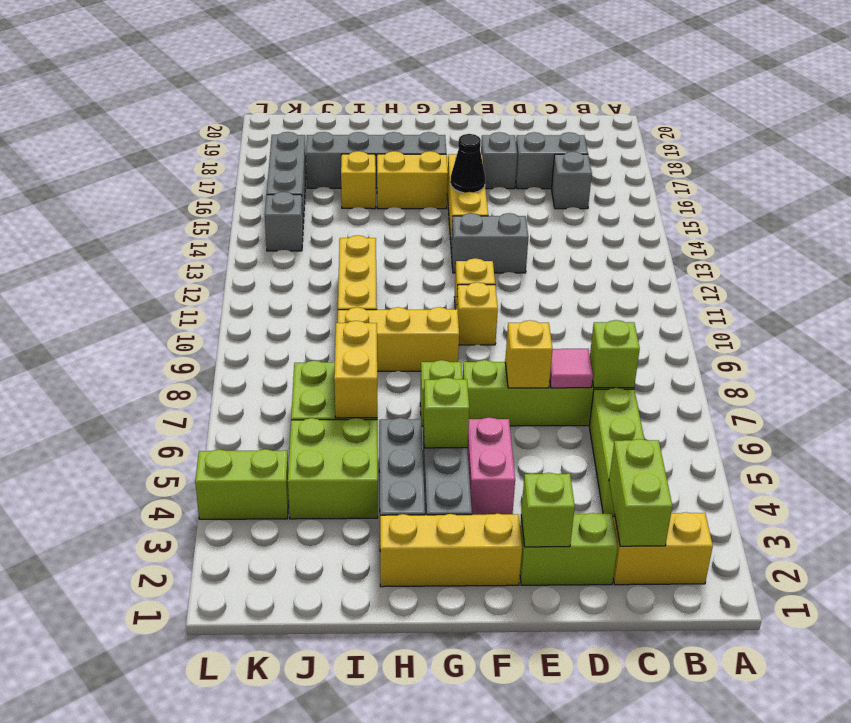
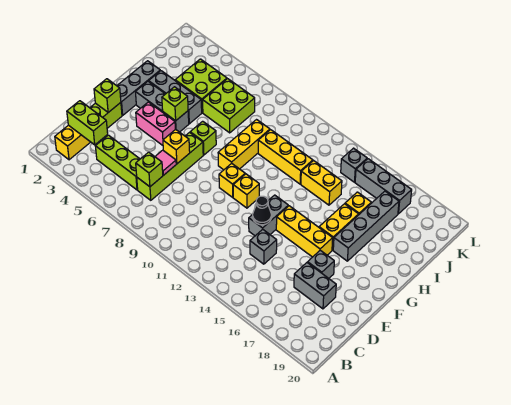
grey 1x1 brick [552,152,592,209] -> grey 1x1 brick moved to [250,229,277,264]
grey 1x2 brick [516,132,588,189] -> grey 1x2 brick turned to [294,263,336,309]
yellow 1x3 brick [380,514,522,587] -> grey 1x3 brick [117,61,160,115]
black 1x1 cone [450,134,485,193] -> black 1x1 cone moved to [253,196,271,225]
yellow 1x2 brick [334,321,377,418] -> yellow 1x2 brick moved to [301,161,342,205]
lime 1x2 brick [195,449,289,519] -> none

